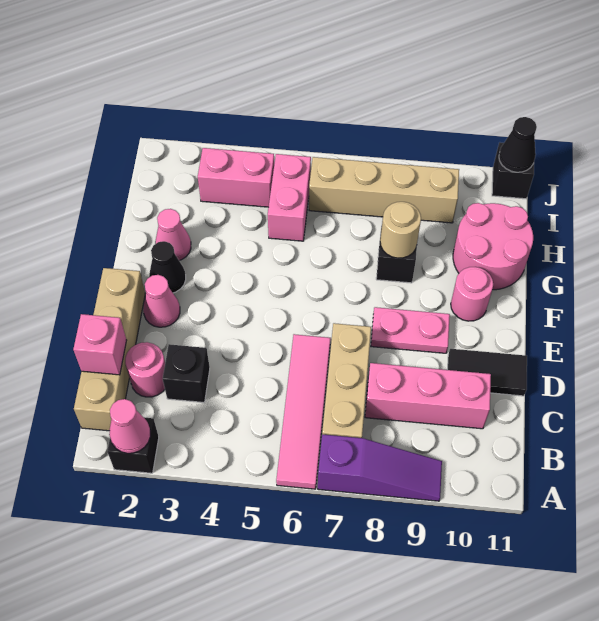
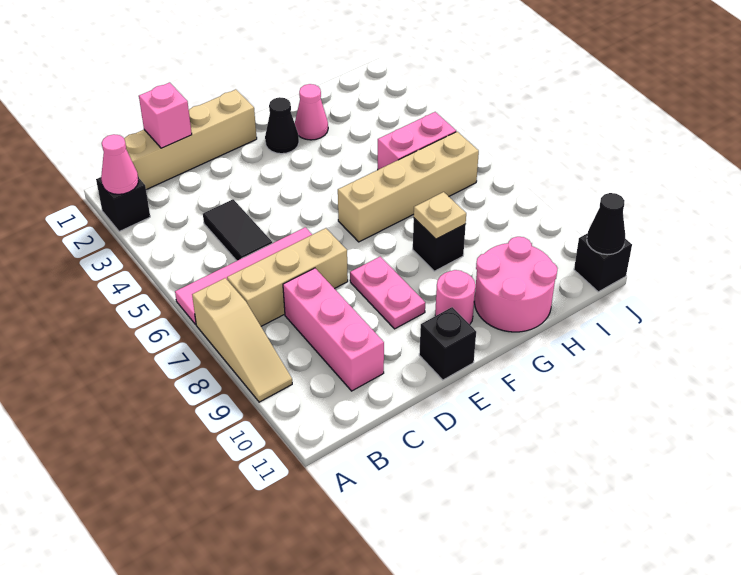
purple 1x3 slope [318,434,442,501] -> tan 1x3 slope [192,278,292,402]
pink 1x1 round brick [125,342,165,397] -> none
black 1x1 brick [163,344,210,402] -> black 1x1 brick moved to [419,307,476,380]
black 1x2 tile [448,349,527,396] -> black 1x2 tile moved to [203,199,272,261]
pink 1x1 cone [143,275,180,327] -> none
tan 1x1 round brick [380,202,421,258] -> tan 1x1 plate [414,192,466,239]
pink 1x2 brick [198,148,274,207] -> none
tan 1x4 brick [309,157,459,223] -> tan 1x4 brick turned to [338,132,479,242]

